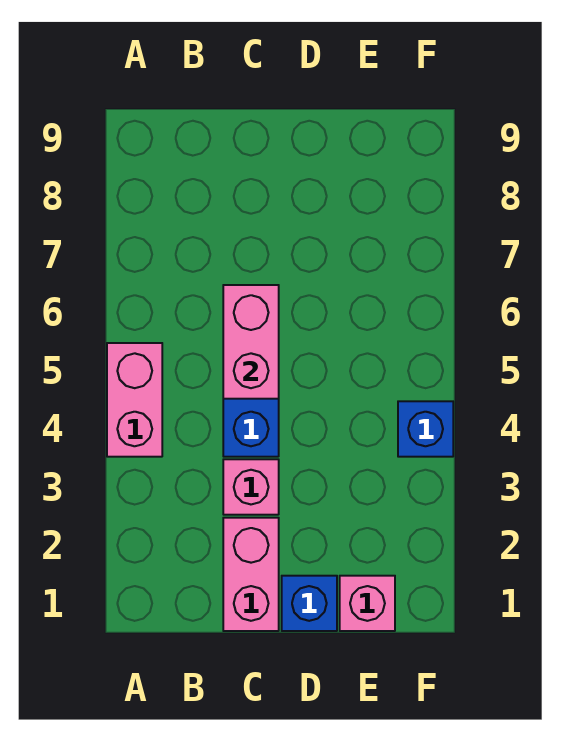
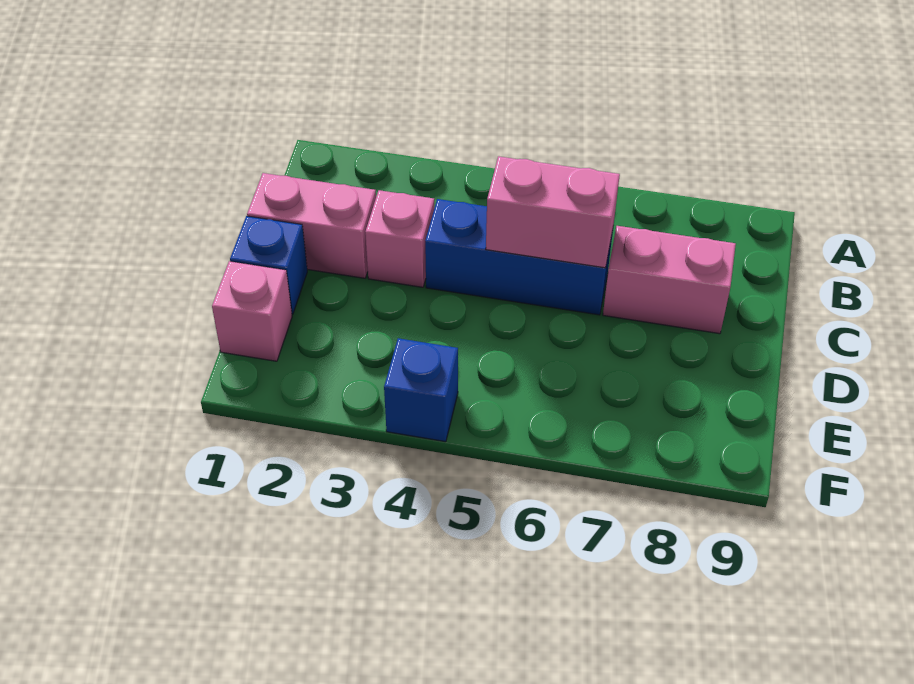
pink 1x2 brick [107,343,162,457] -> pink 1x2 brick moved to [603,226,736,334]

